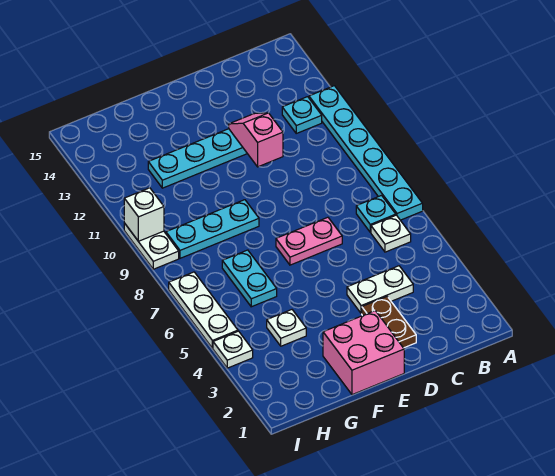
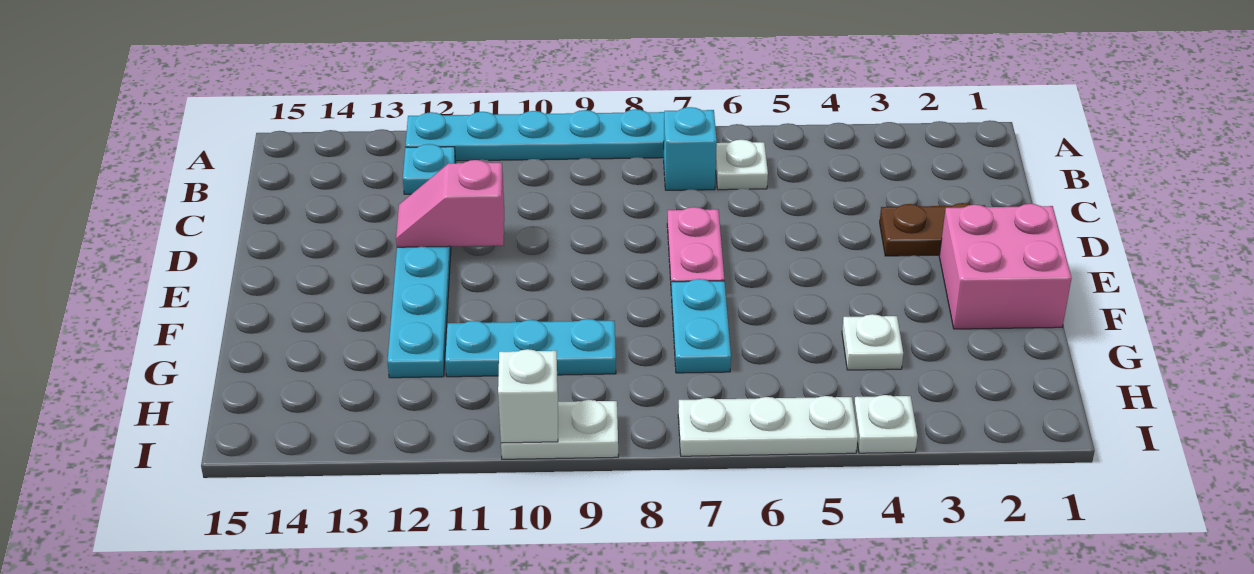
cyan 1x1 plate [356,196,396,232] -> cyan 1x1 brick [664,107,717,190]
white 1x2 plate [347,266,413,314] -> none
cyan 1x3 plate [166,200,259,258] -> cyan 1x3 plate turned to [445,319,616,377]
cyan 1x2 plate [222,250,277,307] -> cyan 1x2 plate turned to [672,279,731,373]

